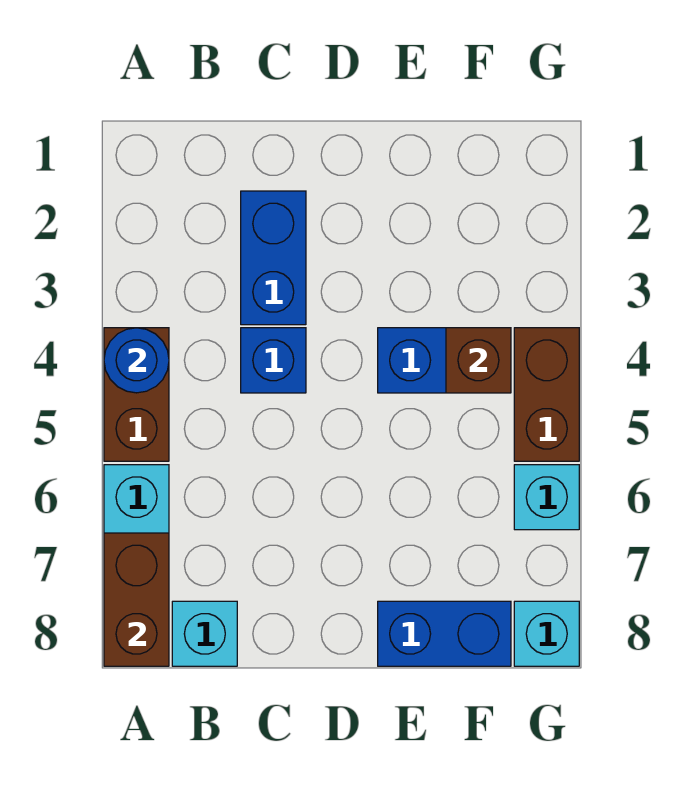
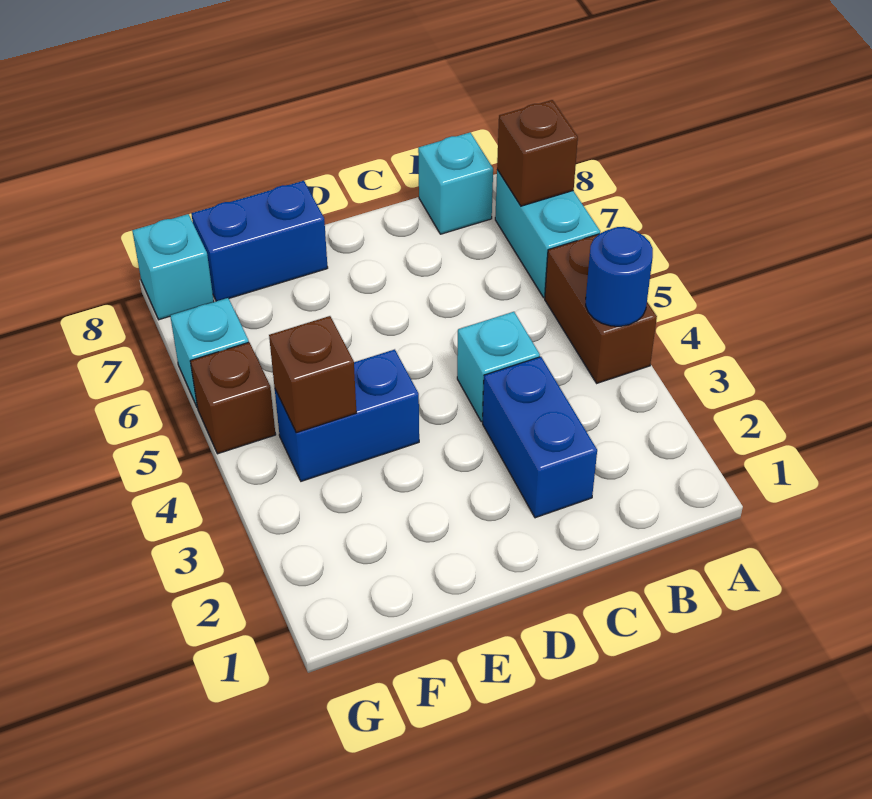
brown 1x2 brick [104,533,169,666] -> brown 1x1 brick [497,100,578,206]
blue 1x1 brick [241,328,306,393] -> cyan 1x1 brick [457,312,540,422]
brown 1x2 brick [514,328,579,461] -> brown 1x1 brick [190,342,276,454]

